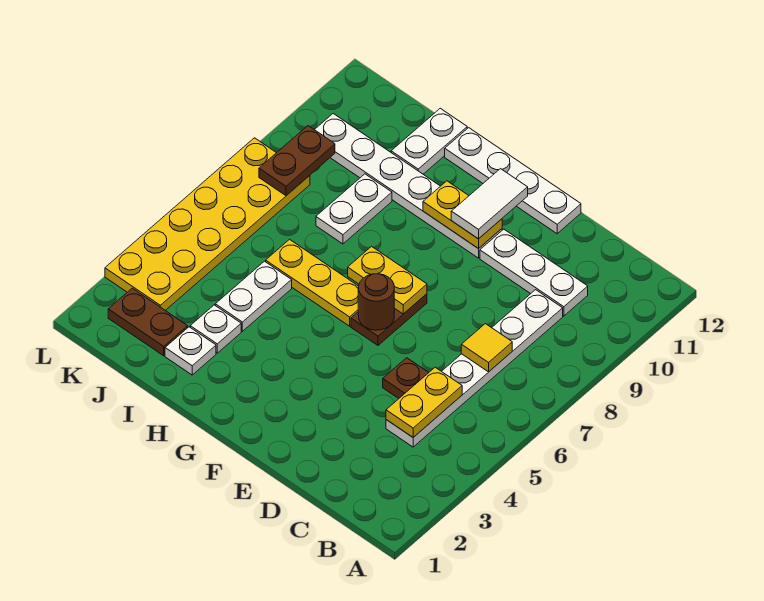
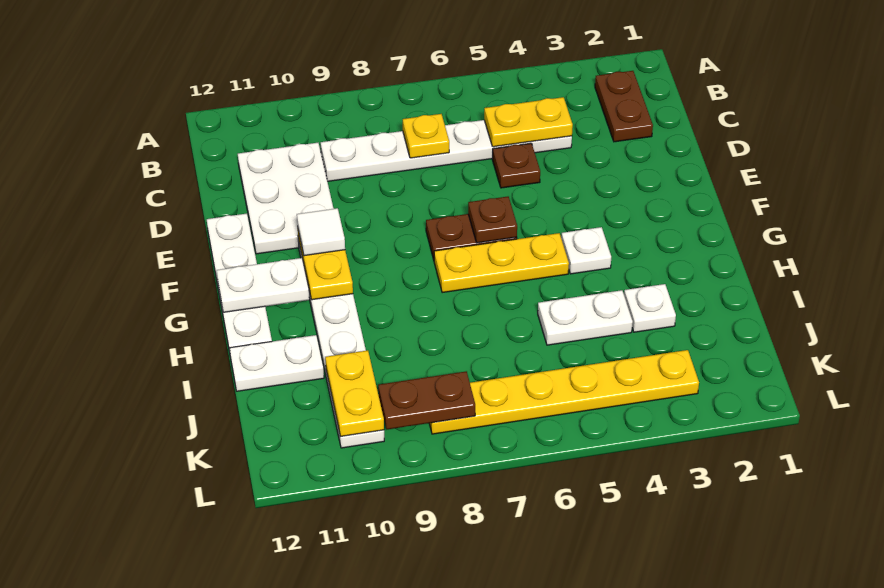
yellow 1x1 tile [461,324,512,372] -> yellow 1x1 plate [403,114,449,158]
white 1x3 plate [480,229,588,316] -> white 2x3 plate [238,143,334,254]
brown 1x1 round brick [358,274,394,330] -> brown 1x1 plate [468,197,517,243]
yellow 1x2 plate [348,246,427,314] -> yellow 1x2 plate moved to [325,350,384,437]
white 1x2 tile [451,169,528,239] -> white 1x1 tile [297,208,345,256]
yellow 1x3 plate [266,239,359,326] -> yellow 1x3 plate turned to [434,233,569,293]
white 1x1 plate [165,327,216,375] -> white 1x1 plate moved to [561,227,611,274]
white 1x2 plate [316,174,392,244] -> white 1x2 plate moved to [217,258,309,312]
brown 1x2 plate [108,288,188,356] -> brown 1x2 plate moved to [595,71,653,142]
yellow 2x6 plate [105,138,310,310] -> yellow 1x6 plate [429,350,699,434]

